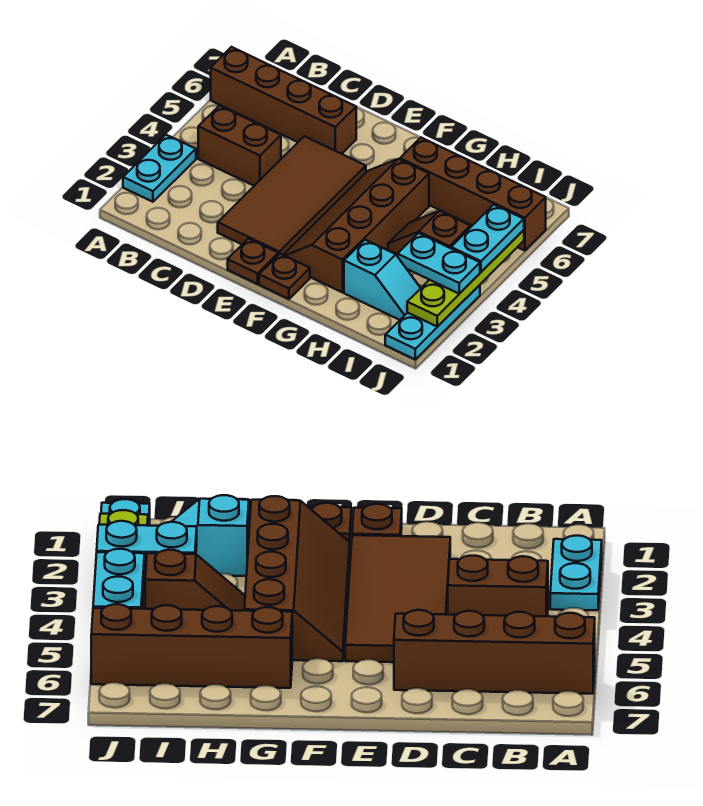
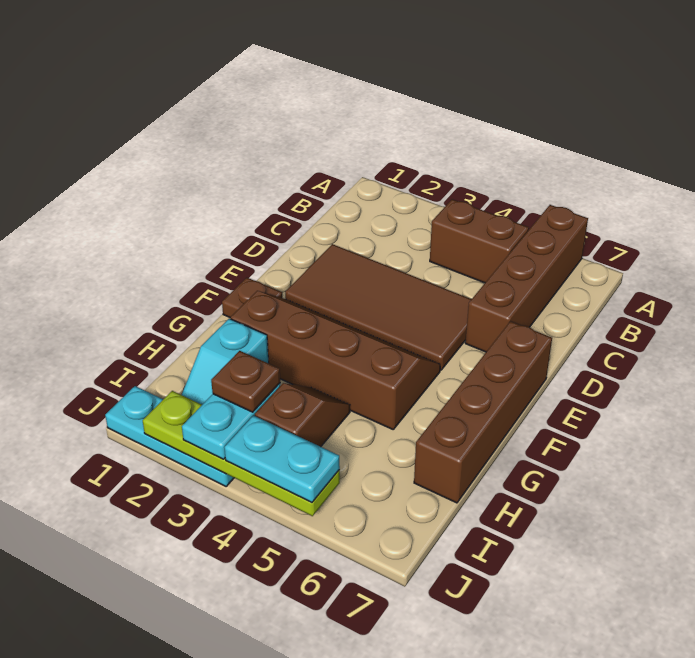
cyan 1x2 plate [123,135,196,202] -> none
brown 1x2 brick [198,106,281,186] -> brown 1x2 brick turned to [430,199,529,283]
brown 1x1 plate [228,239,278,284] -> brown 1x1 plate moved to [211,351,280,412]
brown 1x4 brick [400,138,546,251] -> brown 1x4 brick moved to [414,321,552,503]

